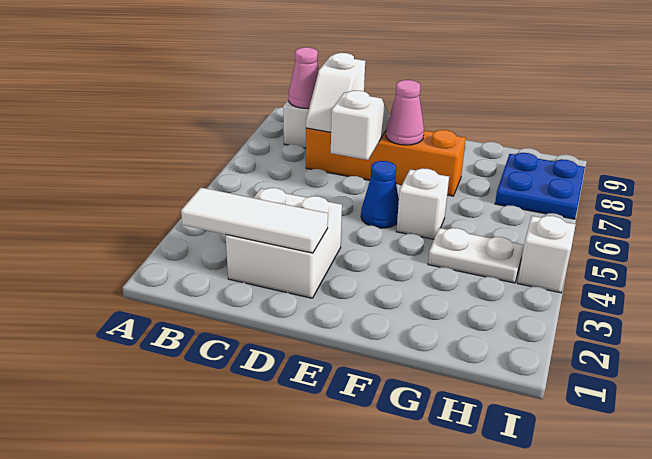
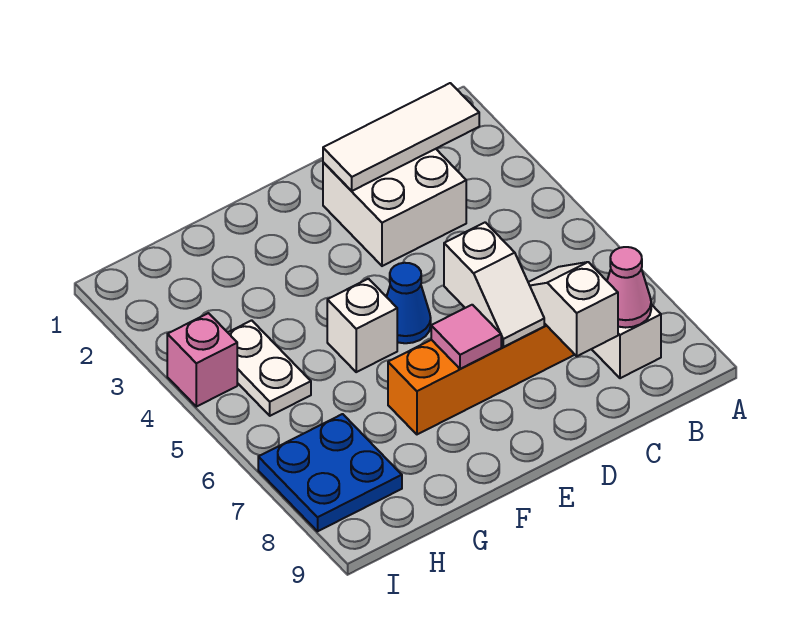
pink 1x1 cone [386,80,424,145] -> pink 1x1 tile [431,305,501,369]
white 1x2 plate [428,228,524,283] -> white 1x2 plate turned to [228,320,311,416]
white 1x1 brick [517,216,576,293] -> pink 1x1 brick [167,313,237,407]

